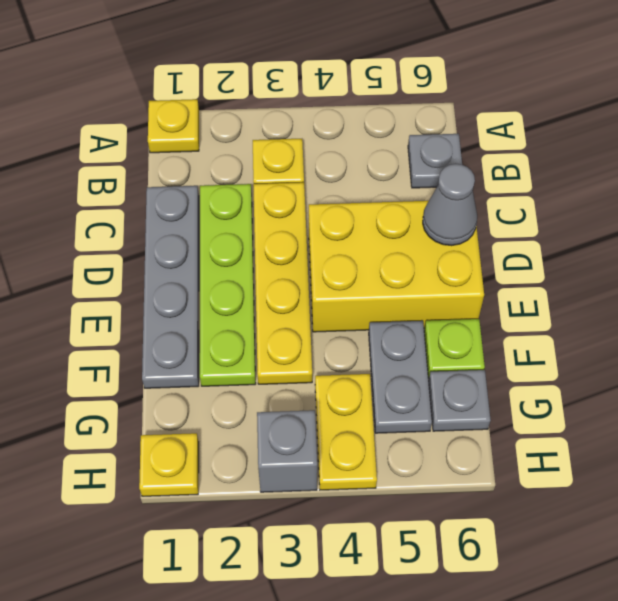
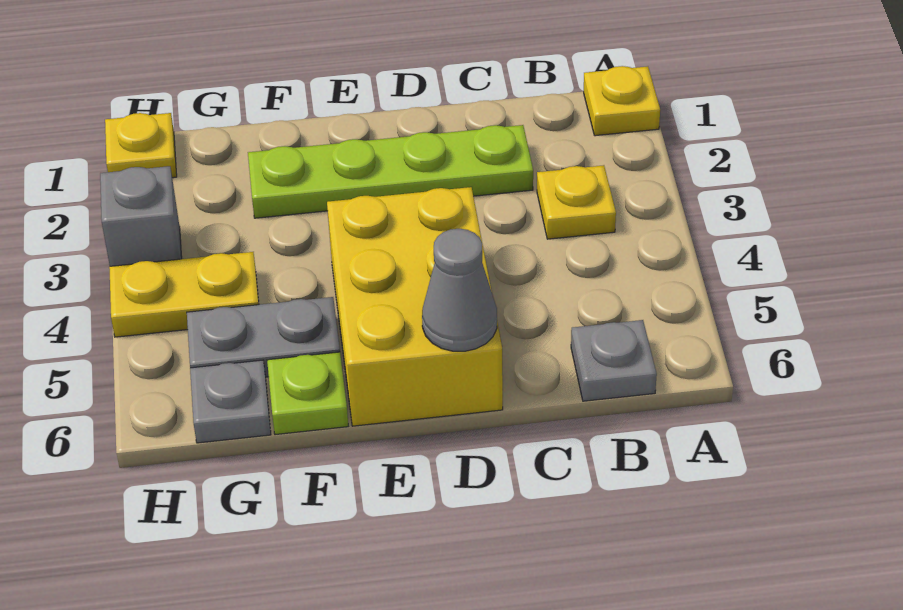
grey 1x4 plate [142,186,199,388] -> none
yellow 1x4 plate [253,182,312,384] -> none

